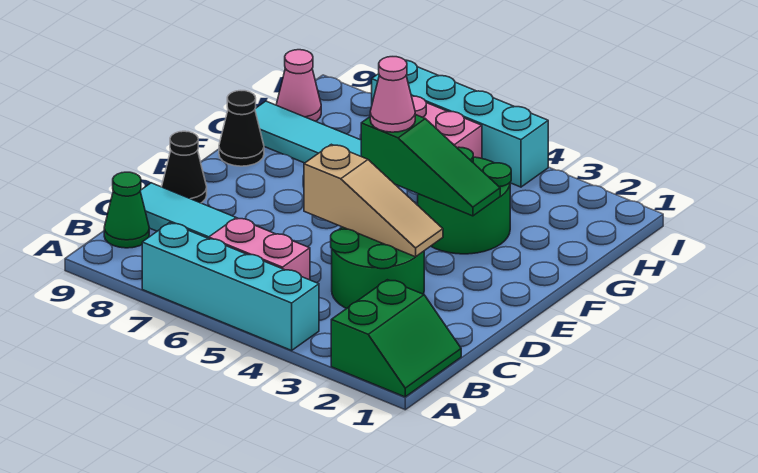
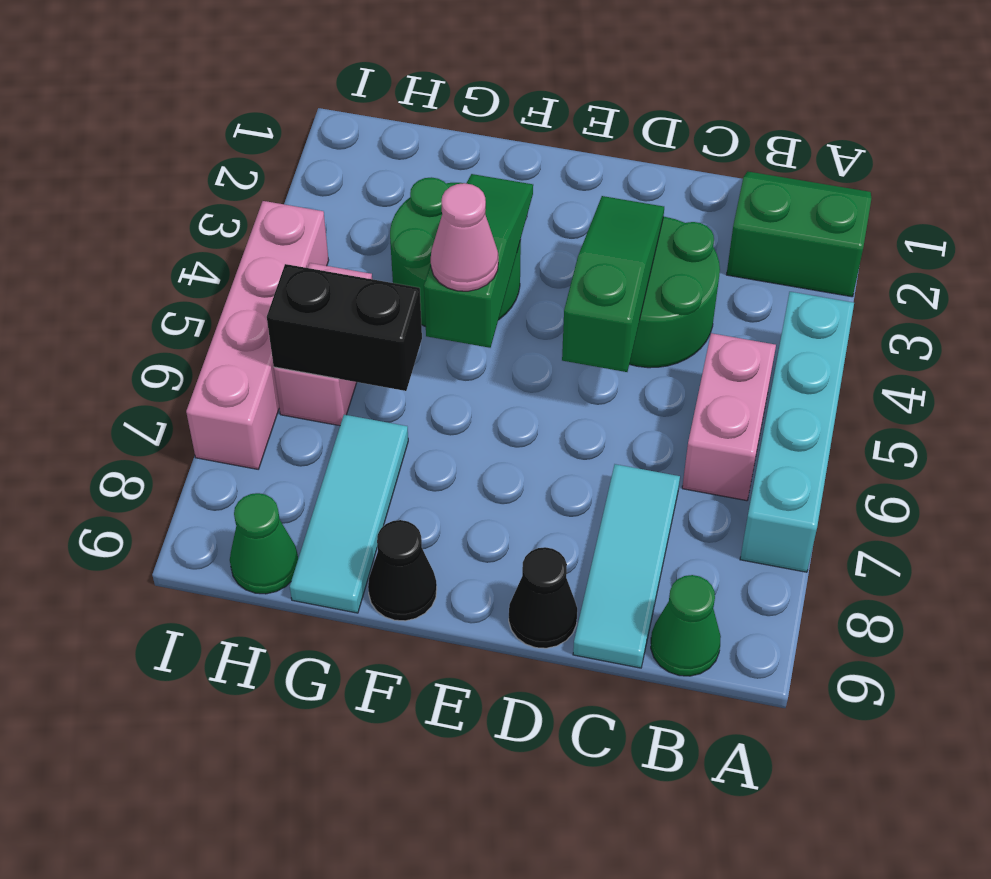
tan 1x3 slope [304,144,443,257] -> green 1x3 slope [562,196,664,372]
none -> black 1x2 brick [267,264,422,391]
pink 1x1 cone [276,50,321,121] -> green 1x1 cone [230,493,298,594]
cyan 1x4 brick [372,60,548,187] -> pink 1x4 brick [186,201,329,469]

